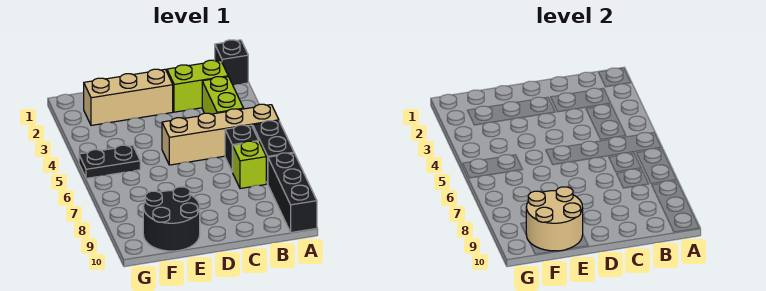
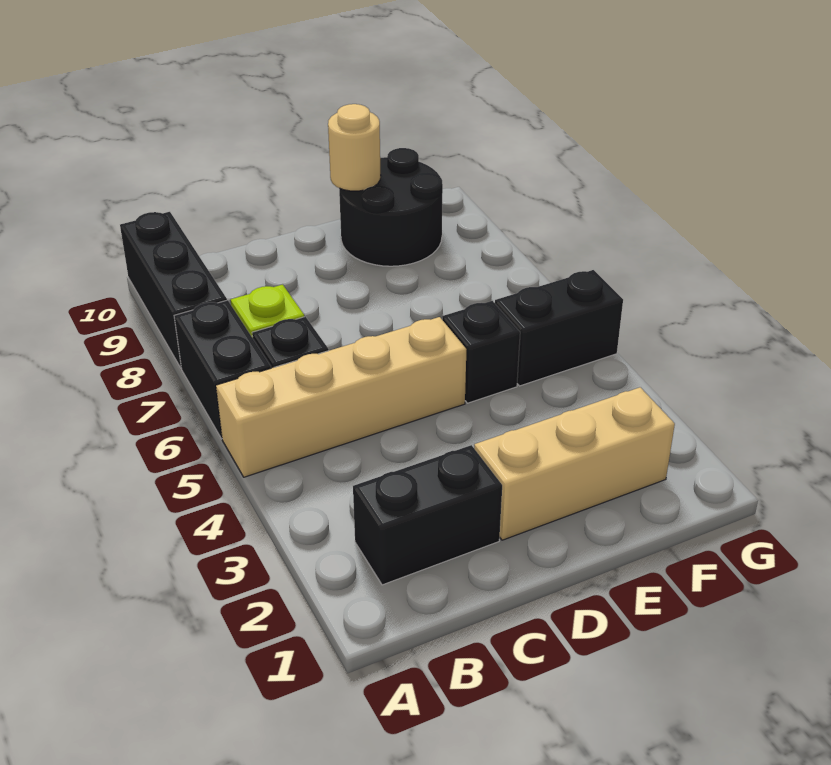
black 1x1 brick [215,40,248,85] -> black 1x1 brick moved to [442,301,520,403]
lime 1x2 brick [167,60,228,112] -> black 1x2 brick [353,445,502,585]
lime 1x2 brick [202,77,244,114] -> none
tan 2x2 round brick [526,187,583,251] -> tan 1x1 round brick [328,104,381,191]
black 1x2 plate [79,145,140,178] -> black 1x2 brick [495,270,623,386]

